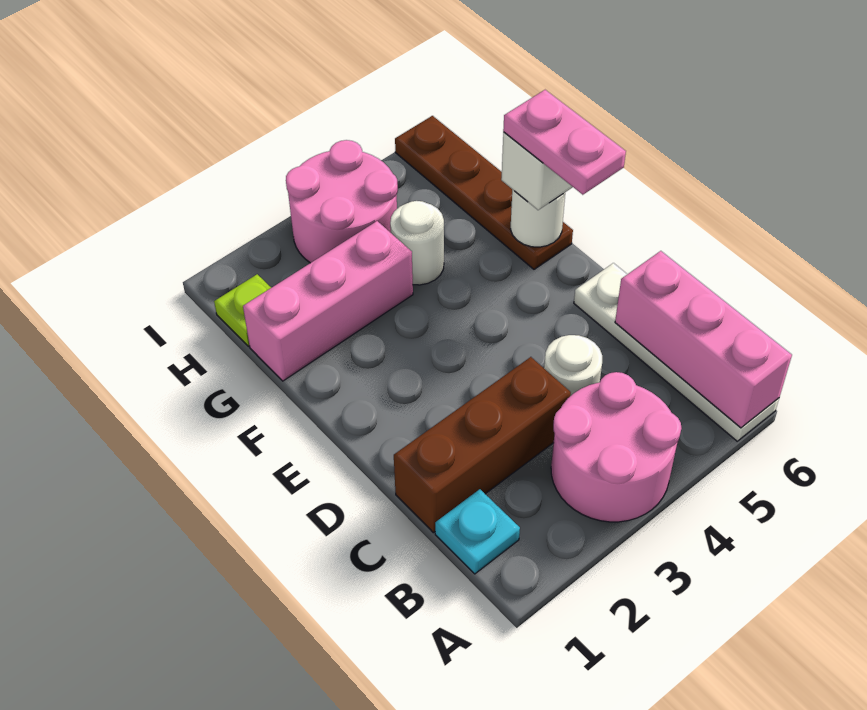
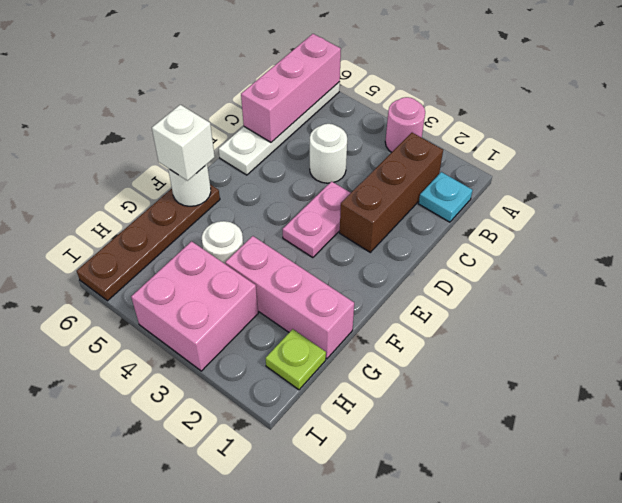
pink 2x2 round brick [551,372,681,522] -> pink 1x1 round brick [385,97,425,152]
brown 1x3 brick [394,357,571,533] -> brown 1x3 brick turned to [340,133,443,252]
pink 1x2 plate [503,90,626,195] -> pink 1x2 plate moved to [283,181,350,258]
pink 2x2 round brick [286,140,398,263] -> pink 2x2 brick [131,241,258,371]

